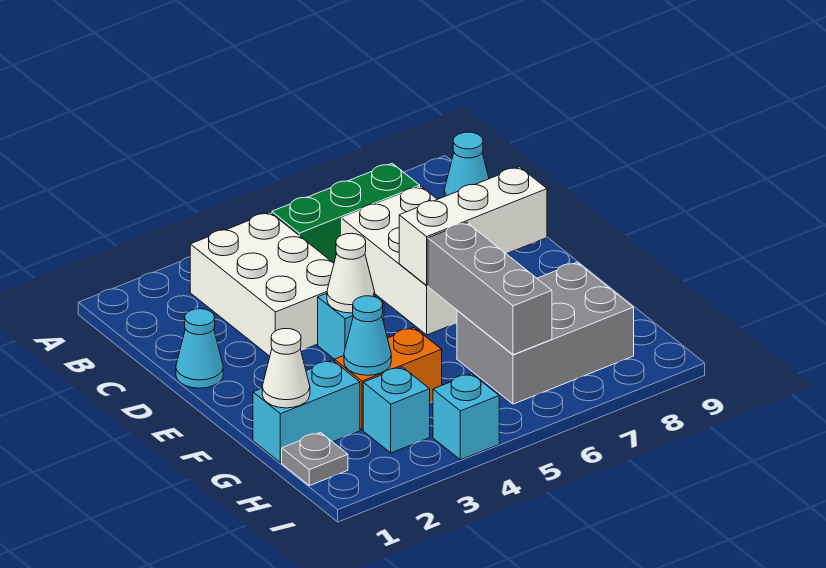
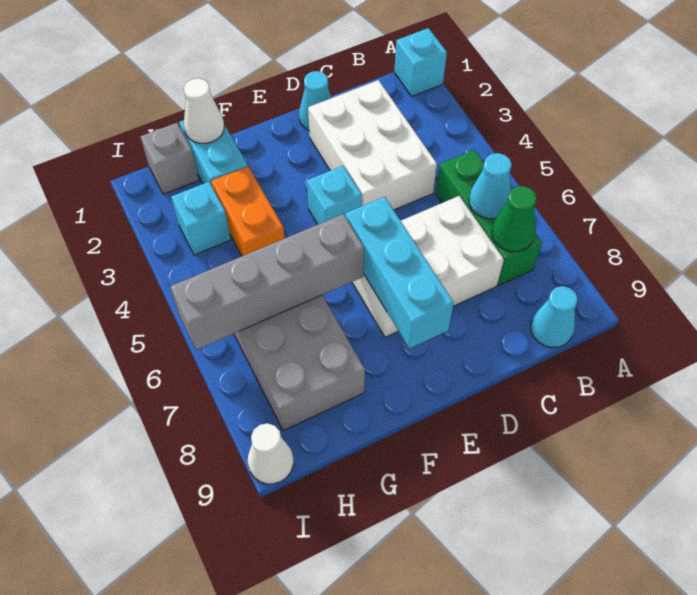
white 2x3 brick [190,212,334,356] -> white 2x3 brick turned to [308,80,437,210]
none -> green 1x1 cone [492,186,537,252]
white 1x1 cone [327,233,375,313] -> white 1x1 cone moved to [248,423,293,484]
white 1x3 brick [399,167,547,286] -> cyan 1x3 brick [345,197,454,348]
grey 1x3 brick [428,222,552,355] -> grey 1x4 brick [170,214,364,350]
cyan 1x1 cone [344,296,391,375] -> cyan 1x1 cone moved to [469,153,512,219]
grey 1x1 plate [282,433,348,486] -> grey 1x1 brick [141,123,199,194]
cyan 1x1 brick [433,374,499,460] -> cyan 1x1 brick moved to [394,28,447,96]

